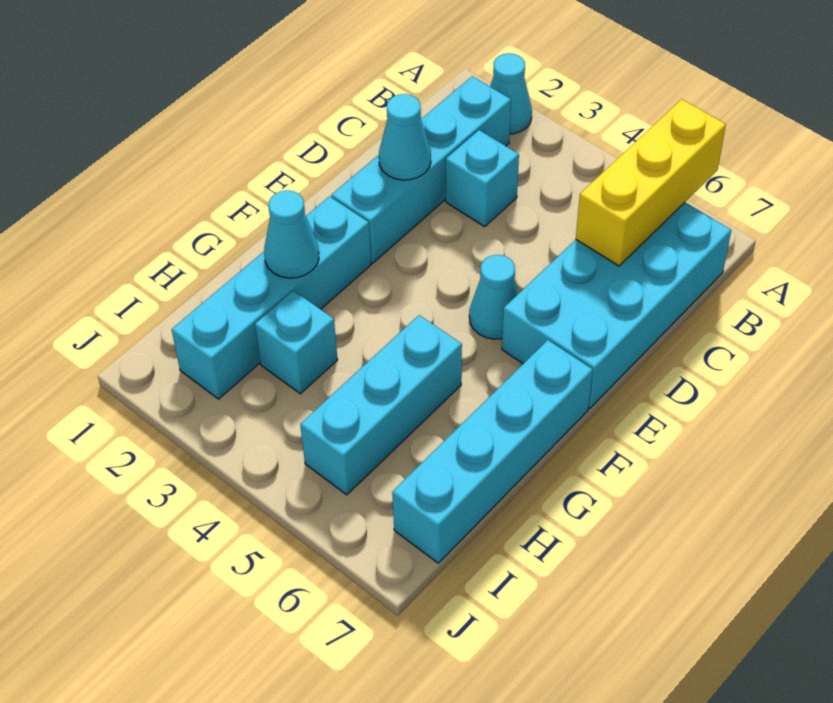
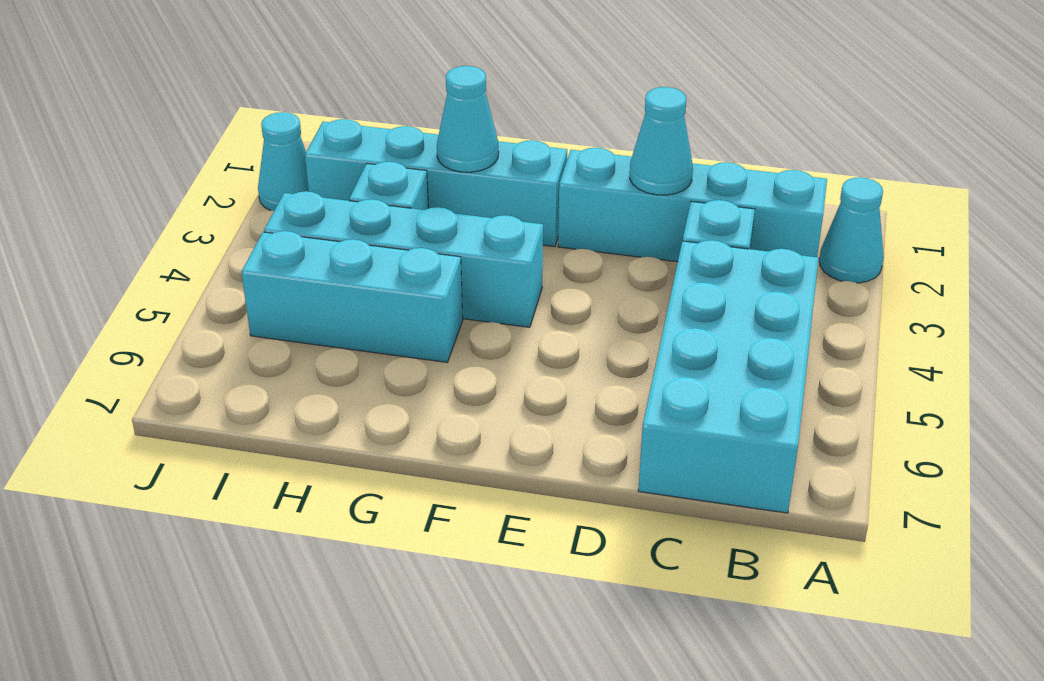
yellow 1x3 brick [576,99,726,266] -> none
cyan 2x4 brick [502,203,731,408] -> cyan 2x4 brick turned to [638,240,818,513]
cyan 1x1 cone [469,255,518,339] -> cyan 1x1 cone moved to [258,112,309,211]
cyan 1x4 brick [392,340,593,563] -> cyan 1x4 brick moved to [264,191,543,327]

